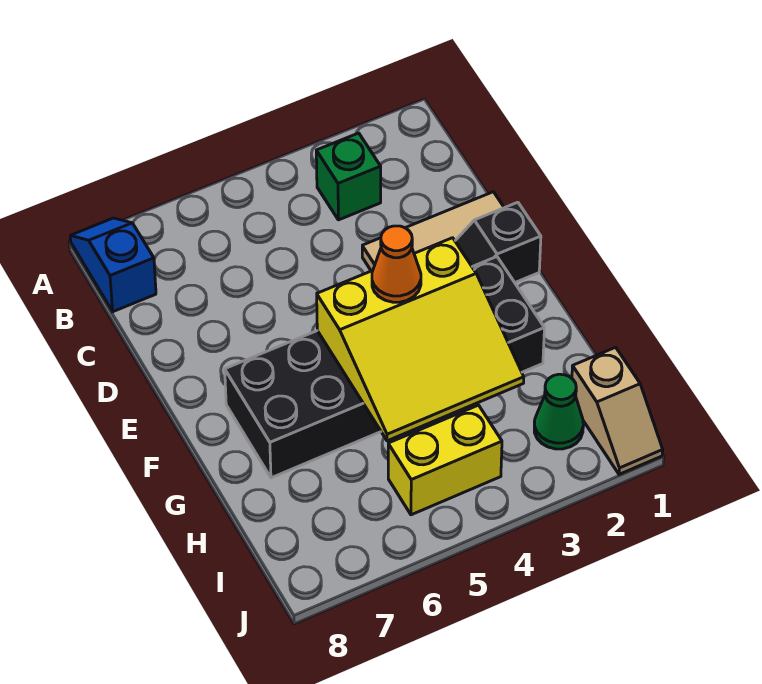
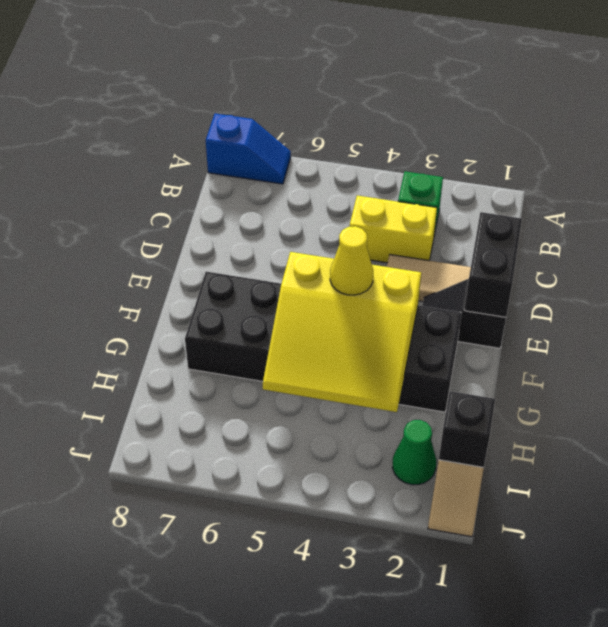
blue 1x2 slope [70,218,156,312] -> blue 1x2 slope turned to [206,113,291,184]
none -> black 1x2 brick [464,212,522,317]
orange 1x1 cone [372,226,421,302] -> yellow 1x1 cone [330,226,373,295]
none -> black 1x1 brick [439,391,495,467]
yellow 1x2 brick [388,405,502,515] -> yellow 1x2 brick moved to [350,195,437,263]

